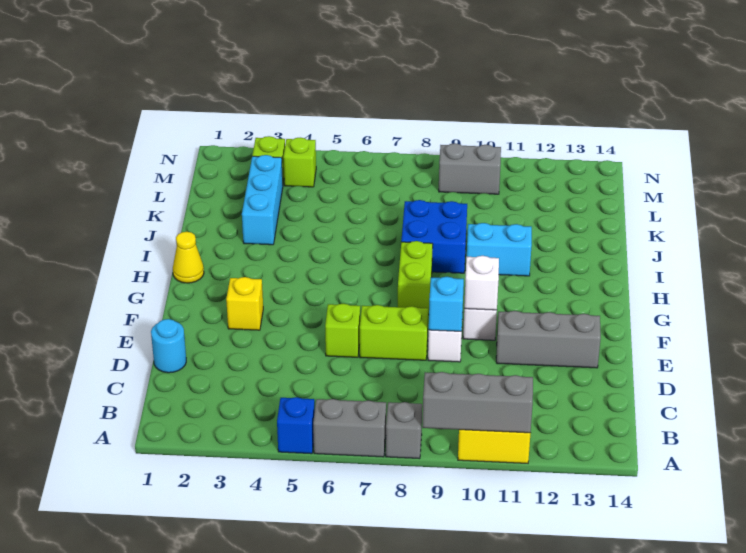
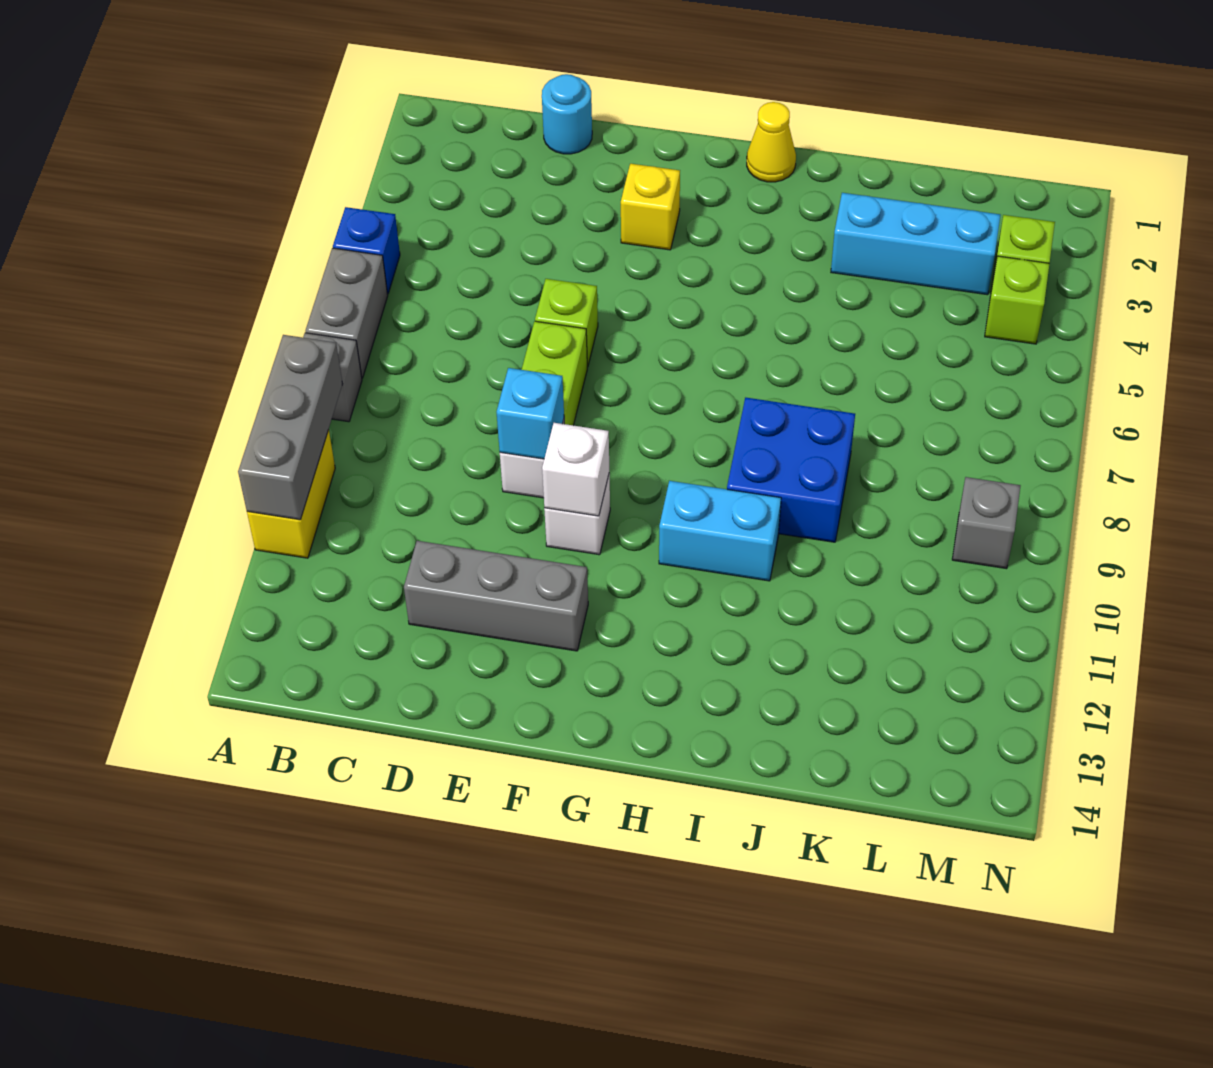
grey 1x3 brick [496,311,601,368] -> grey 1x3 brick turned to [404,541,588,651]
lime 1x2 brick [398,241,433,315] -> none
cyan 1x2 brick [467,223,532,276] -> cyan 1x2 brick turned to [659,481,781,581]
grey 1x2 brick [439,143,501,194] -> grey 1x1 brick [952,477,1020,569]

